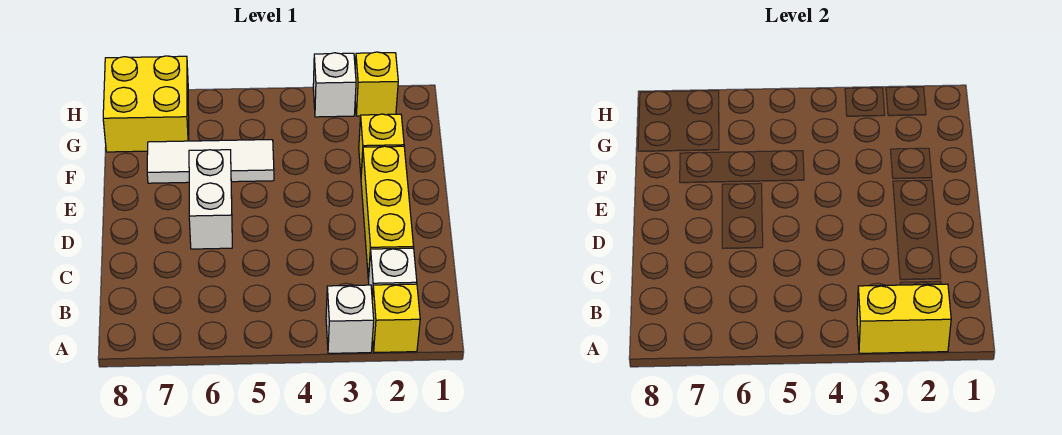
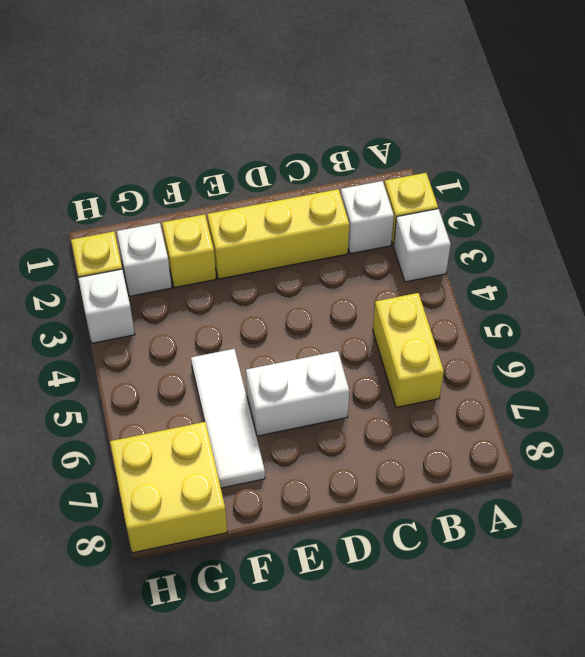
yellow 1x2 brick [857,284,951,353] -> yellow 1x2 brick moved to [373,293,444,408]
none -> white 1x1 brick [117,223,172,296]

